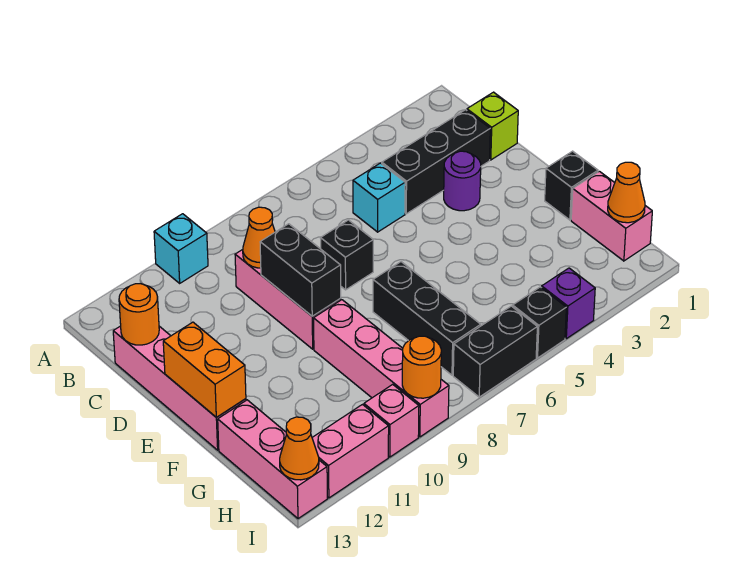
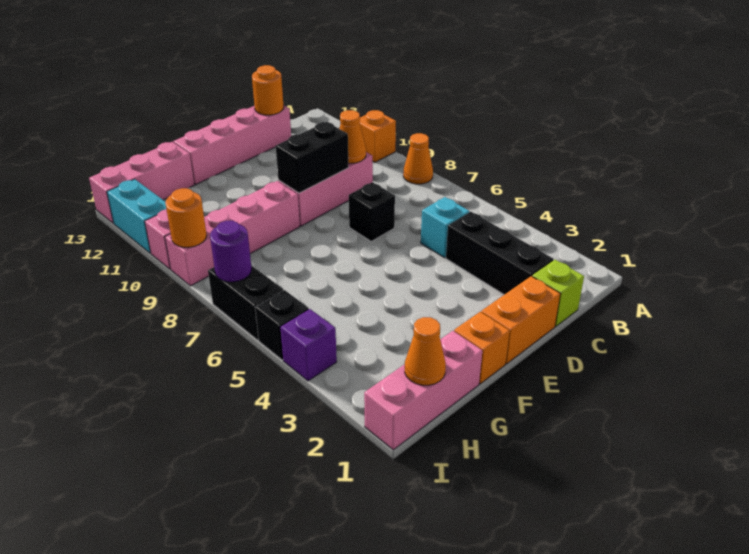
cyan 1x1 brick [154,214,208,283] -> orange 1x1 brick [360,110,396,162]
purple 1x1 round brick [444,151,481,211] -> purple 1x1 round brick moved to [210,221,252,282]
orange 1x2 brick [163,322,246,417] -> orange 1x2 brick moved to [481,276,560,364]
black 1x1 brick [545,151,598,220] -> orange 1x1 brick [454,312,510,384]
black 1x3 brick [373,262,481,375] -> none
pink 1x2 brick [571,171,652,261] -> pink 1x3 brick [364,331,482,450]
pink 1x2 brick [312,405,389,498] -> cyan 1x2 brick [107,179,166,253]
orange 1x1 cone [280,417,319,480] -> orange 1x1 cone moved to [403,133,433,184]

